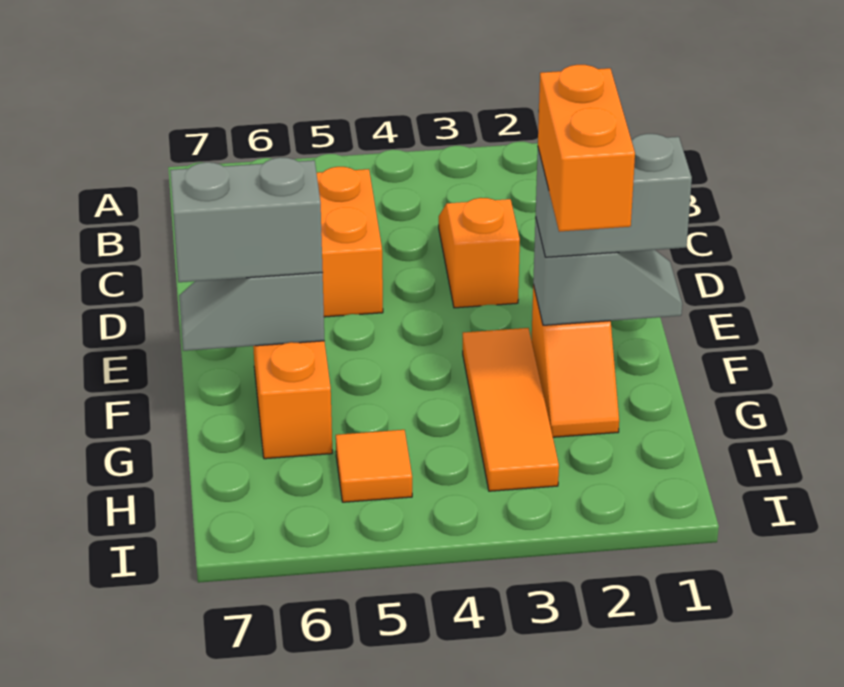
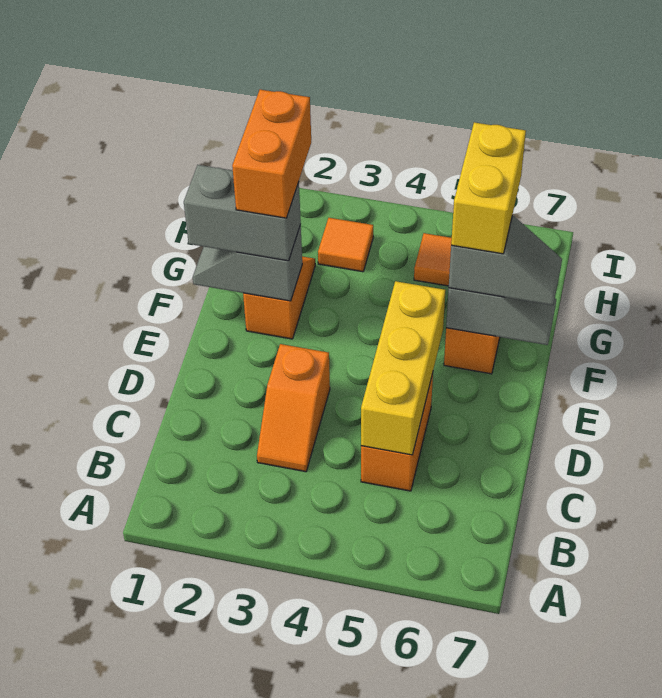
none -> yellow 1x3 brick [361,281,446,455]
orange 1x3 tile [463,328,559,491] -> orange 1x1 tile [318,218,373,272]
grey 1x2 brick [170,157,323,282] -> grey 1x2 slope [449,215,562,305]
none -> yellow 1x2 brick [451,122,526,254]

